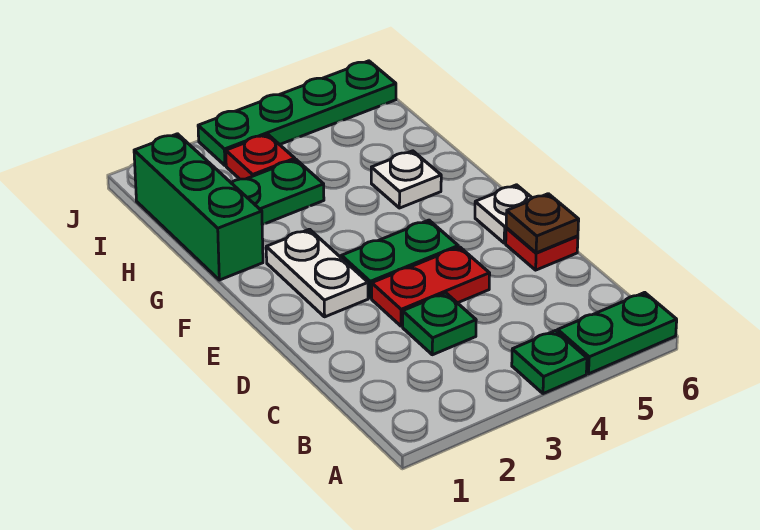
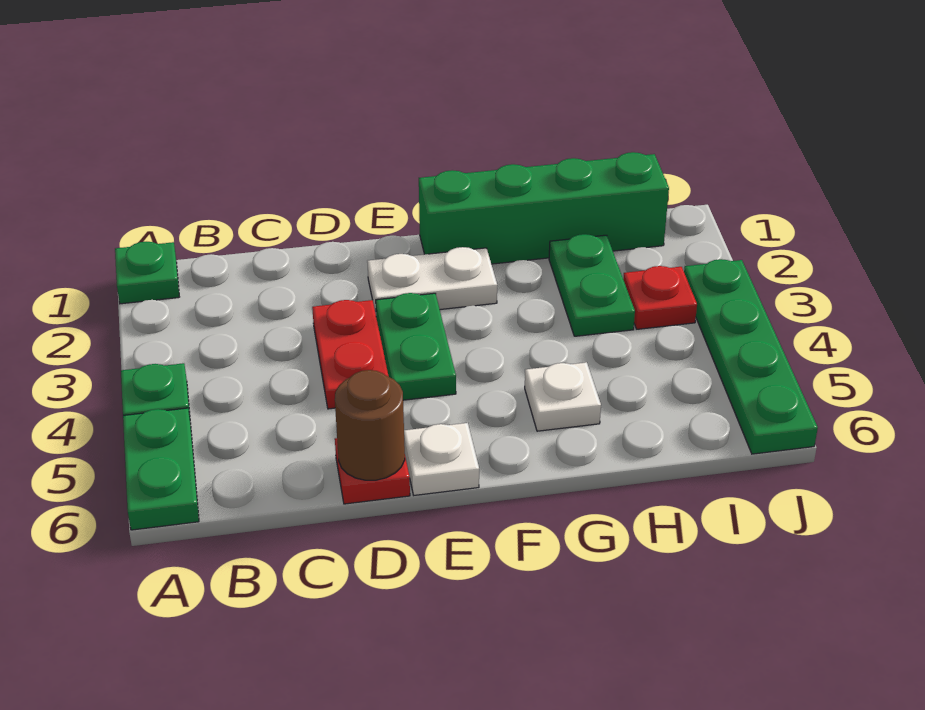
green 1x1 plate [403,293,476,355] -> green 1x1 plate moved to [115,242,179,304]
brown 1x1 plate [506,194,579,253] -> brown 1x1 round brick [335,370,405,480]
green 1x3 brick [134,134,263,280] -> green 1x4 brick [419,152,669,264]

